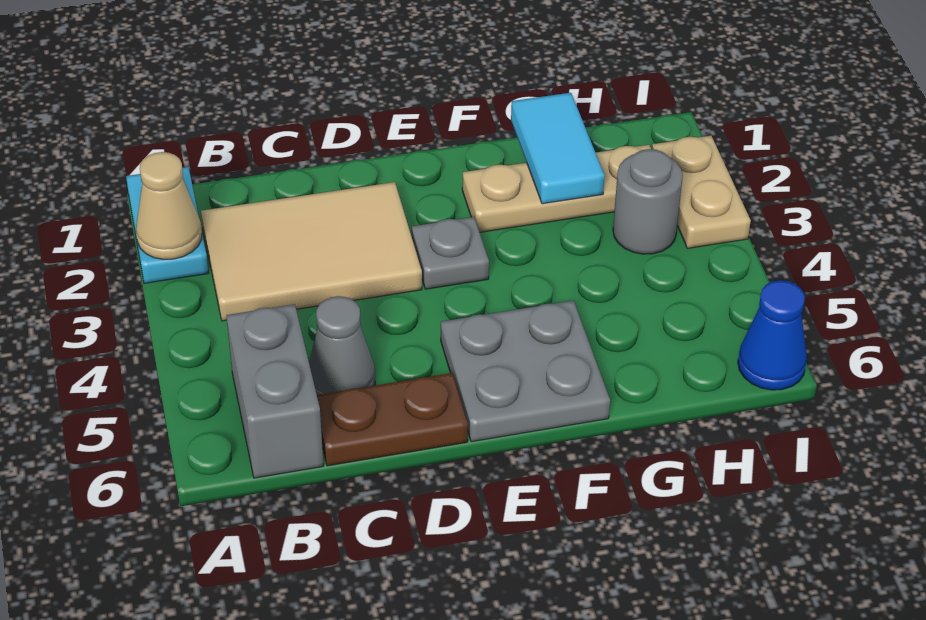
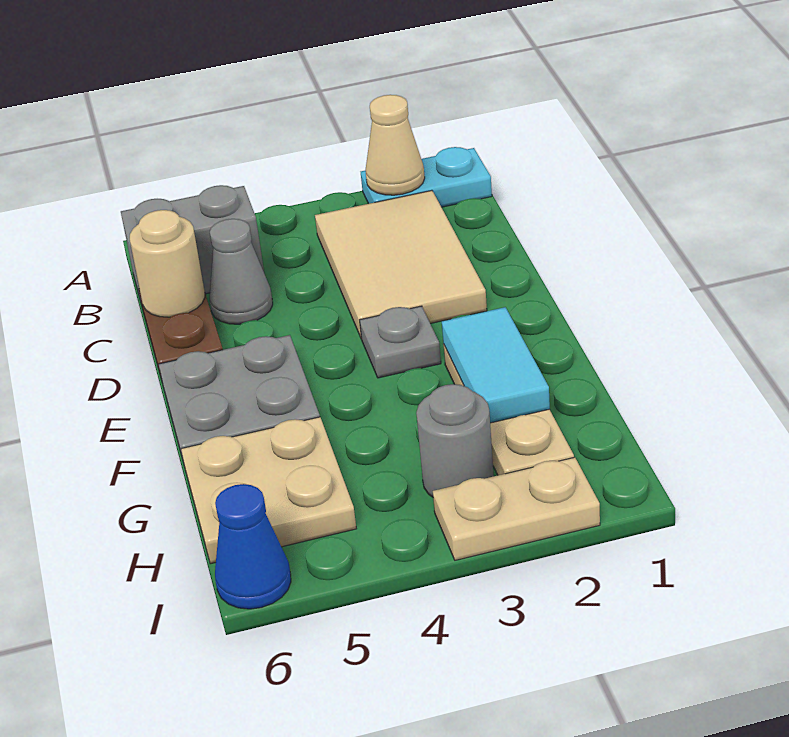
none -> tan 1x1 round brick [130,210,205,317]
cyan 1x2 tile [511,93,605,204] -> cyan 1x2 tile turned to [442,307,550,423]
none -> tan 2x2 plate [181,417,356,564]

